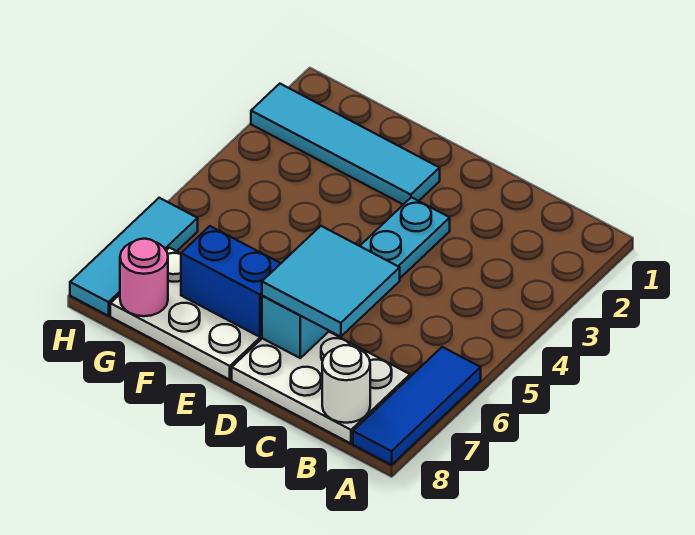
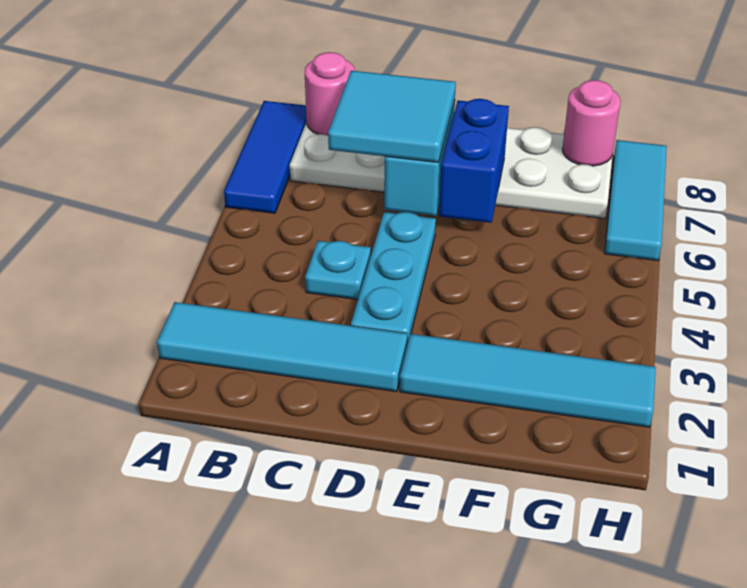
none -> cyan 1x4 tile [157,302,407,392]
white 1x1 round brick [322,345,370,423] -> pink 1x1 round brick [305,52,355,136]
none -> cyan 1x1 plate [305,241,371,299]
blue 1x2 brick [181,226,281,337] -> blue 1x2 brick turned to [439,99,509,223]

